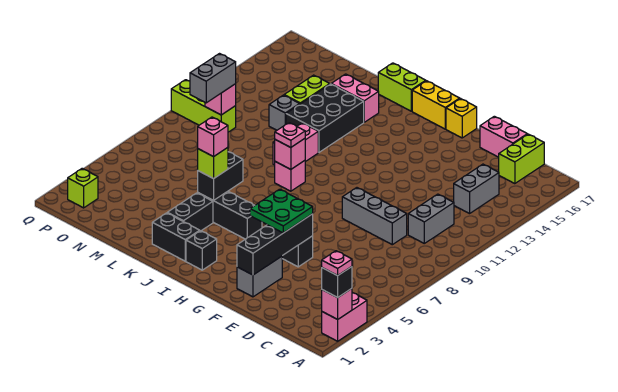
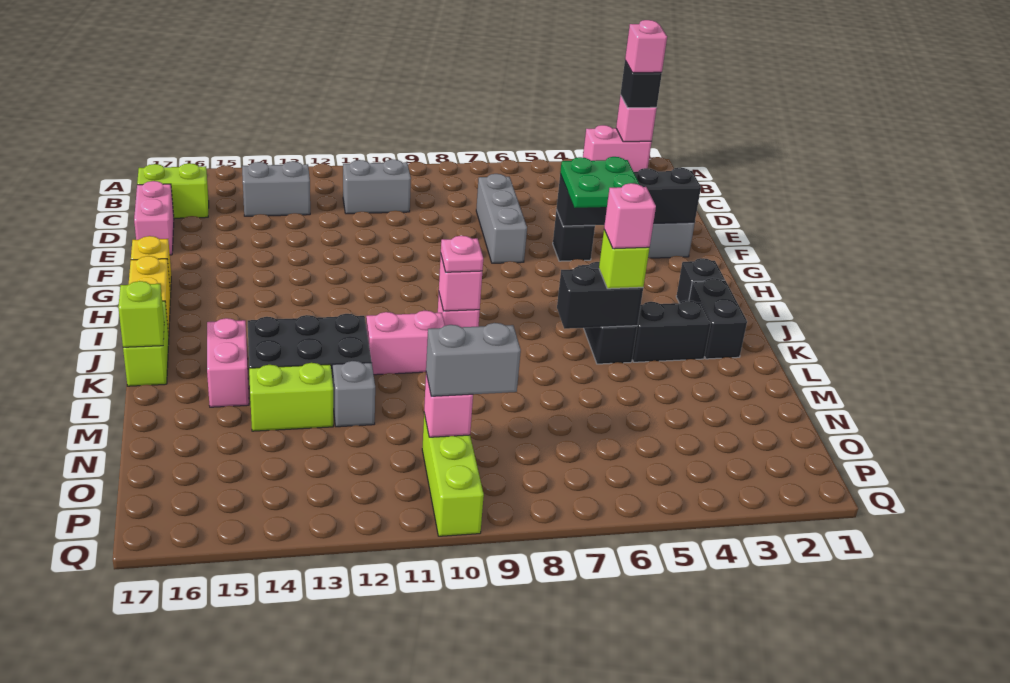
pink 1x1 plate [322,251,352,276] -> pink 1x1 brick [625,20,667,73]
grey 1x3 brick [342,188,407,245] -> grey 1x3 brick moved to [476,174,527,263]
lime 1x1 brick [68,169,98,208] -> lime 1x1 brick moved to [118,281,164,347]

